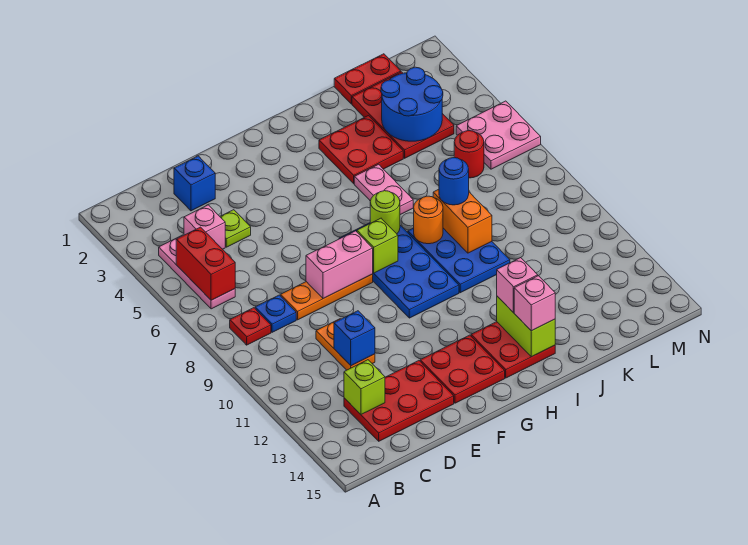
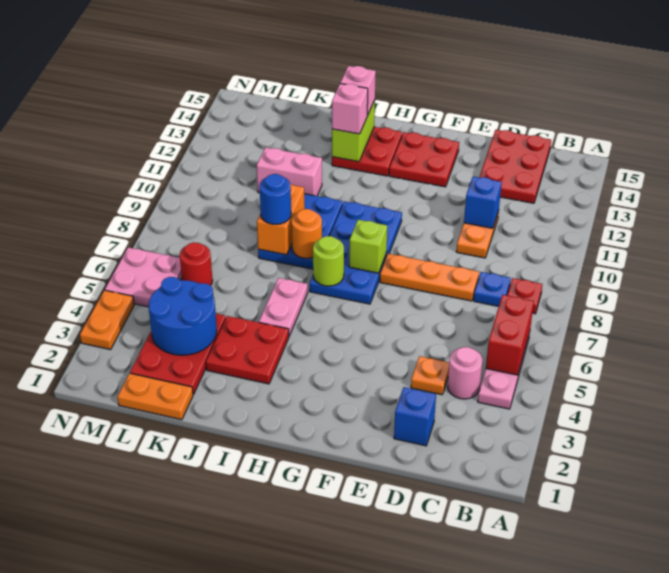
pink 1x1 brick [184,205,225,249] -> pink 1x1 round brick [448,347,482,399]
red 2x3 plate [344,361,454,441] -> red 2x3 plate turned to [479,130,551,203]
lime 1x1 brick [344,360,385,414] -> none
lime 1x1 plate [220,210,251,247] -> orange 1x1 plate [411,356,449,395]
pink 1x2 brick [306,231,373,298] -> pink 1x2 brick moved to [257,148,322,196]
red 1x2 plate [334,54,401,104] -> orange 1x2 plate [117,373,193,420]
none -> orange 1x2 plate [80,290,134,350]

